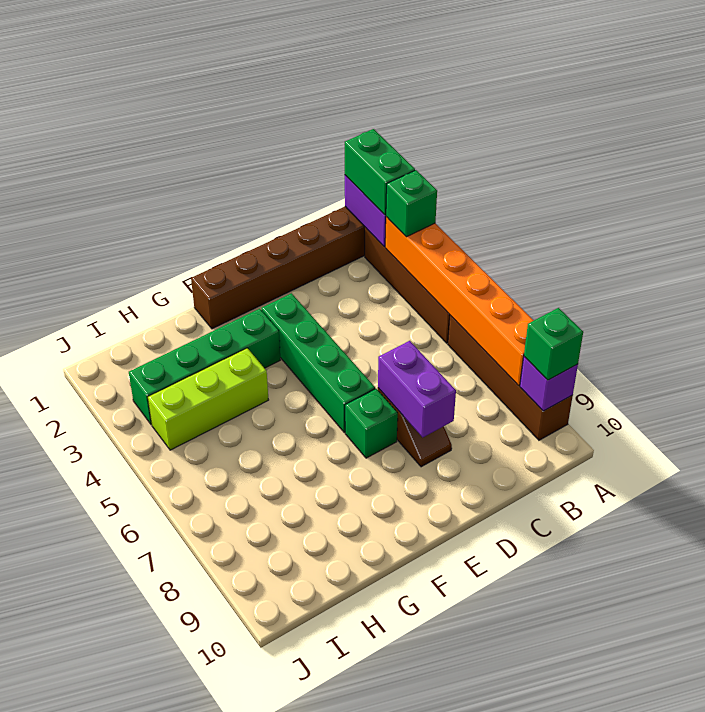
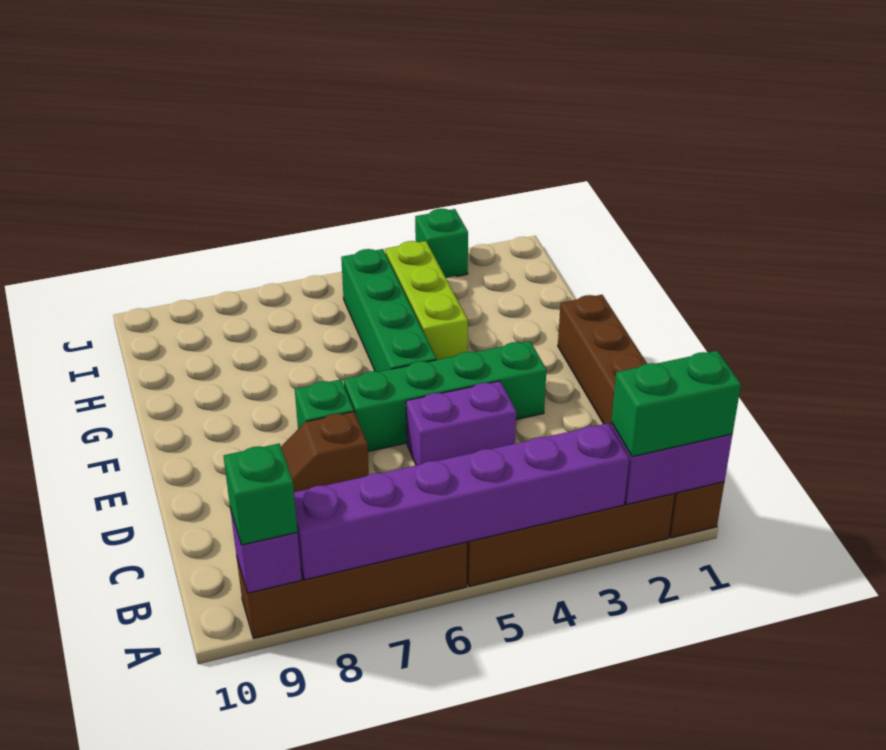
orange 1x6 brick [385,217,534,386] -> purple 1x6 brick [294,423,629,580]
green 1x1 brick [386,170,437,237] -> green 1x1 brick moved to [415,209,468,278]
purple 1x2 brick [378,341,456,437] -> purple 1x2 brick moved to [406,381,516,465]
green 1x4 brick [129,309,280,425] -> green 1x4 brick moved to [341,249,436,372]

